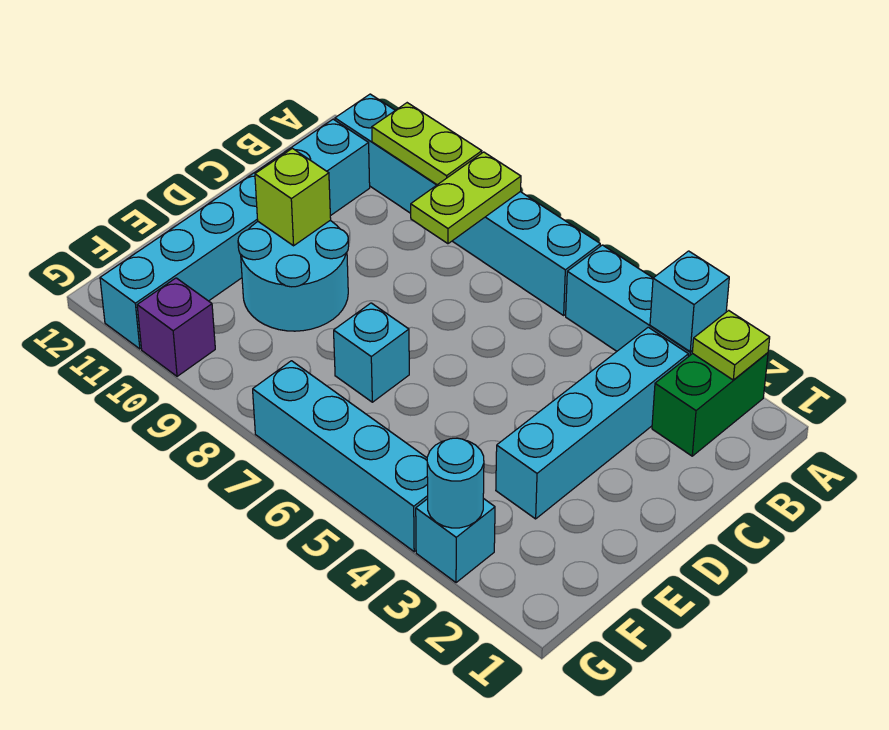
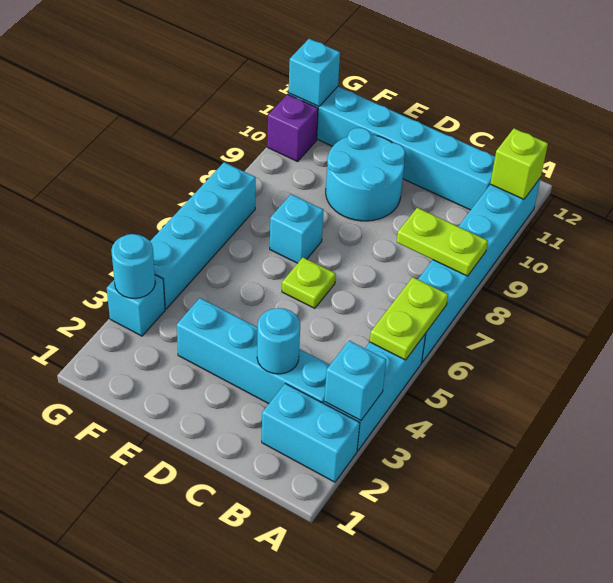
green 1x2 brick [652,353,768,456] -> cyan 1x2 brick [262,383,360,482]
lime 1x1 plate [692,310,770,380] -> lime 1x1 plate moved to [282,258,336,308]
lime 1x2 plate [372,103,482,185] -> lime 1x2 plate moved to [370,277,448,360]
none -> cyan 1x1 round brick [257,308,300,374]
lime 1x1 brick [255,148,331,246] -> lime 1x1 brick moved to [490,128,548,199]
none -> cyan 1x1 brick [289,39,340,107]

